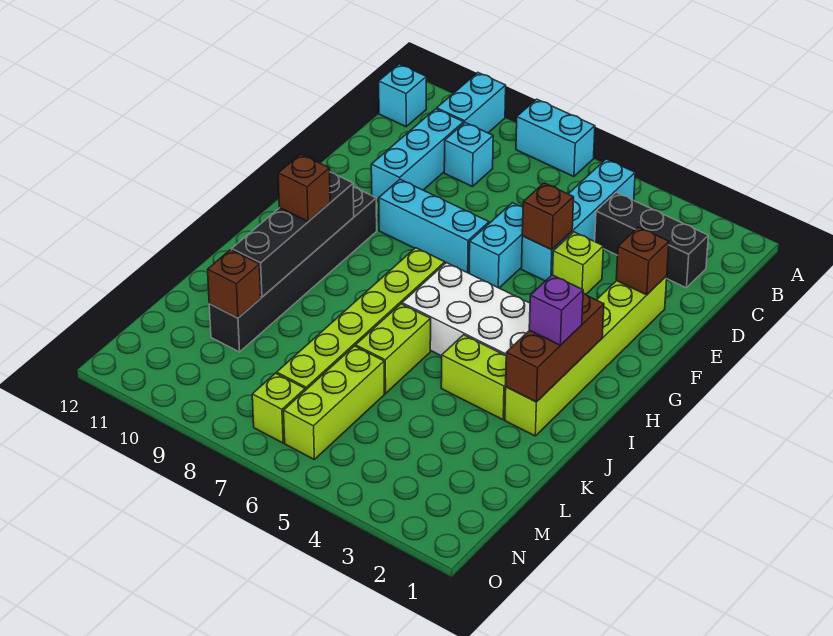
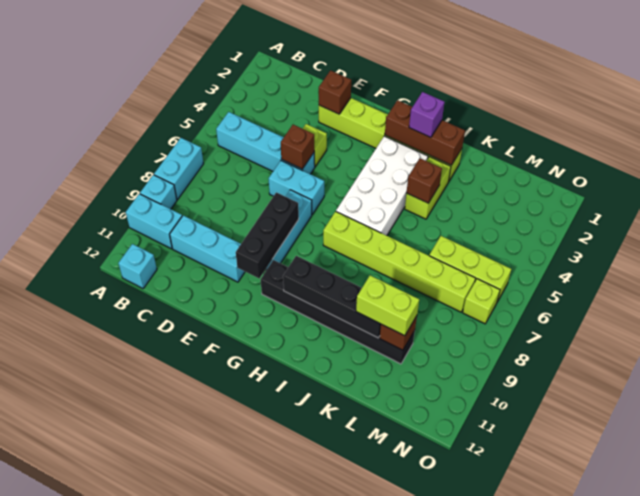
black 1x3 brick [595,193,708,288] -> black 1x3 brick moved to [236,192,299,278]
cyan 1x1 brick [444,123,493,186] -> cyan 1x1 brick moved to [140,175,177,209]
brown 1x1 brick [278,154,330,221] -> brown 1x1 brick moved to [407,158,442,203]
lime 1x2 brick [356,304,431,393] -> lime 1x2 brick moved to [356,275,419,336]

